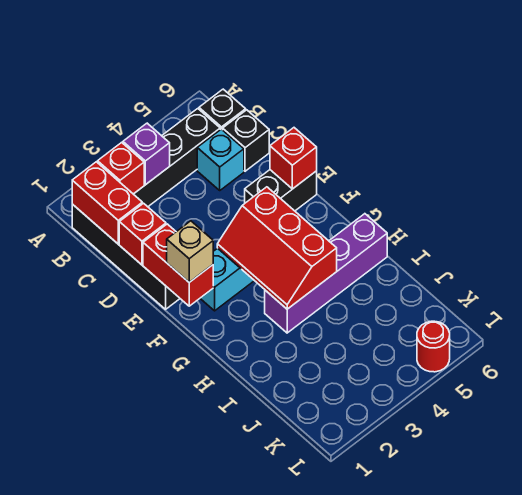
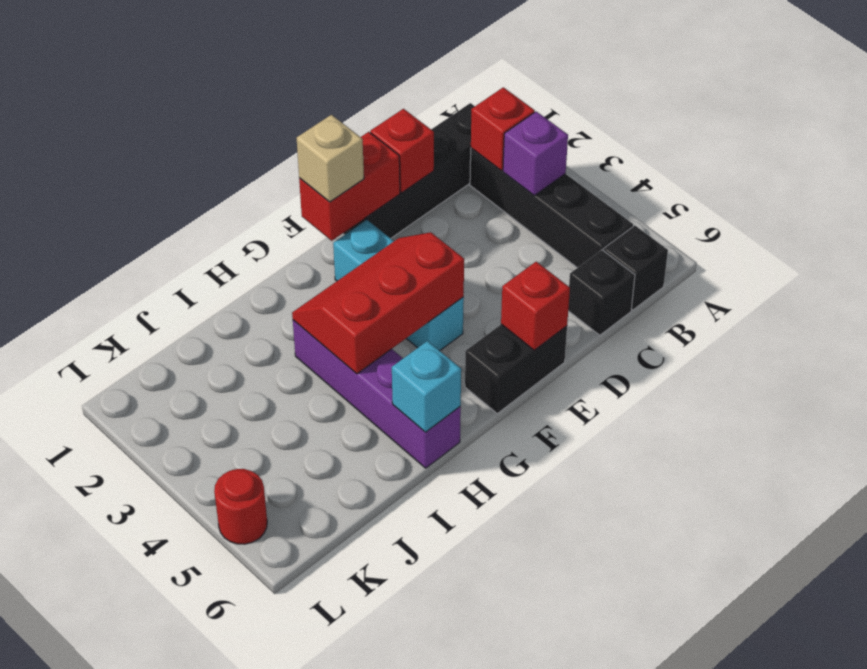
red 1x2 brick [72,162,142,244] -> none
cyan 1x1 brick [197,129,244,190] -> cyan 1x1 brick moved to [392,341,461,432]
black 1x2 brick [245,170,317,211] -> black 1x2 brick turned to [465,324,567,413]

